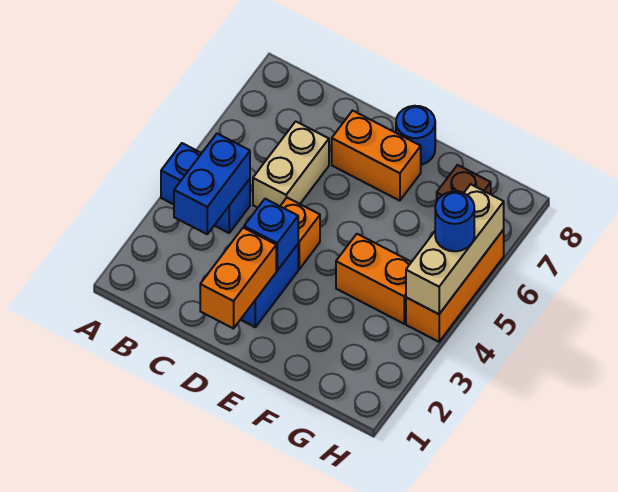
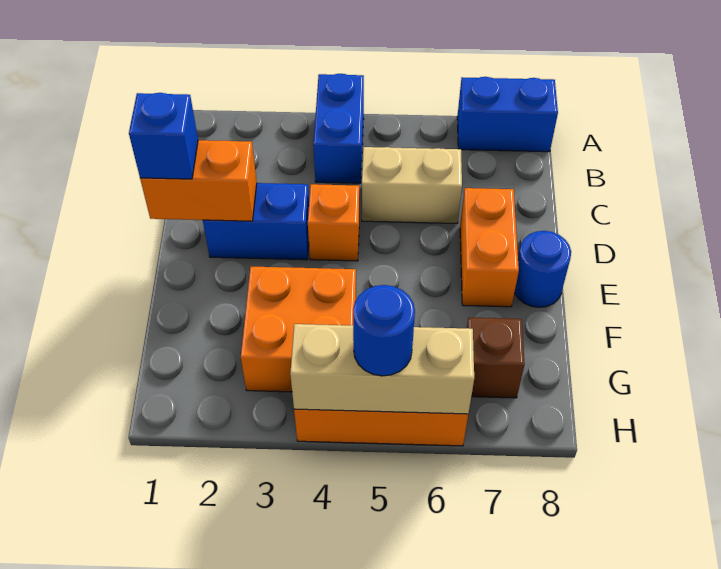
blue 1x2 brick [174,134,250,234] -> blue 1x2 brick moved to [457,77,558,152]
blue 1x1 brick [244,199,298,271] -> blue 1x1 brick moved to [129,93,198,179]
orange 1x2 brick [336,234,411,324] -> orange 2x2 brick [241,267,356,392]

